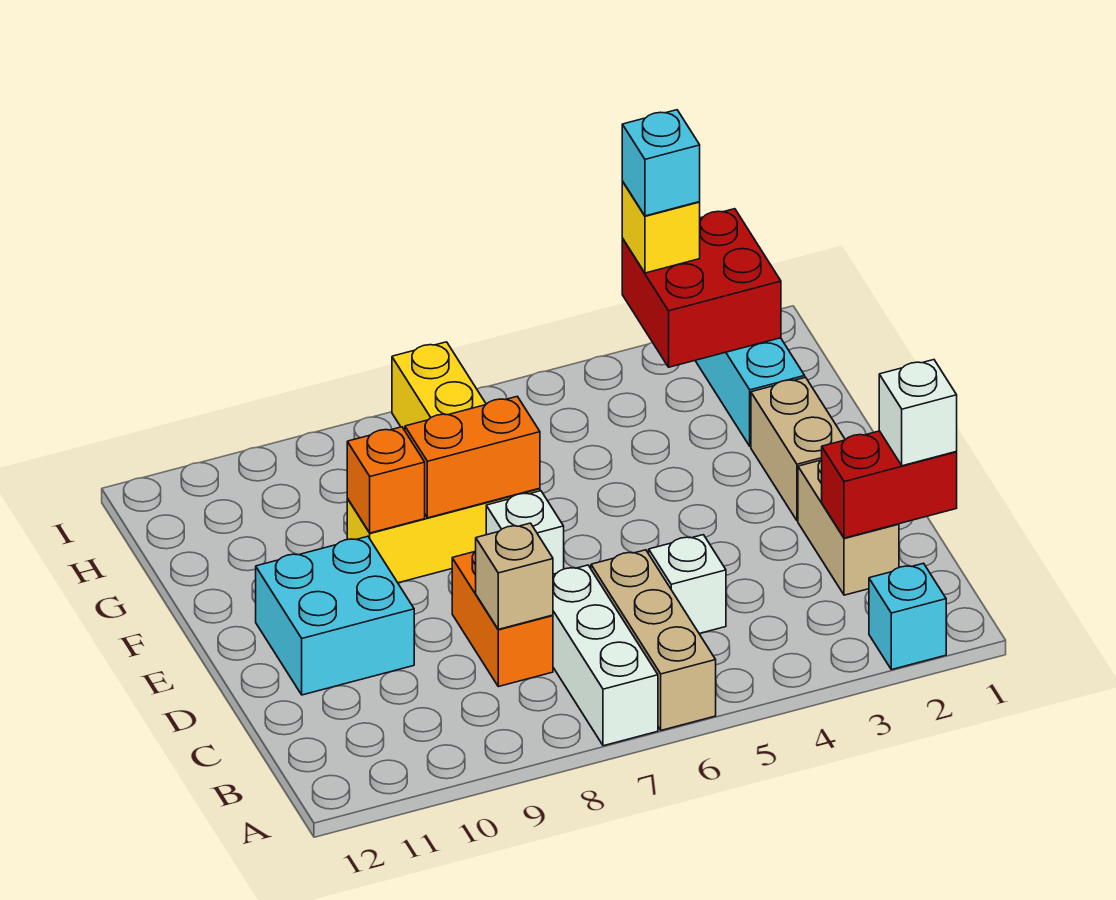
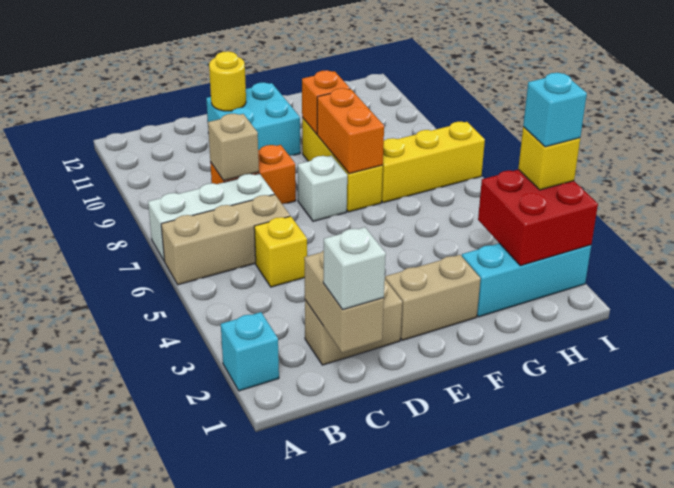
red 1x2 brick [822,431,957,538] -> tan 1x2 brick [304,250,384,353]
white 1x1 brick [649,535,726,634] -> yellow 1x1 brick [254,216,307,287]
none -> yellow 1x1 round brick [209,51,246,111]

